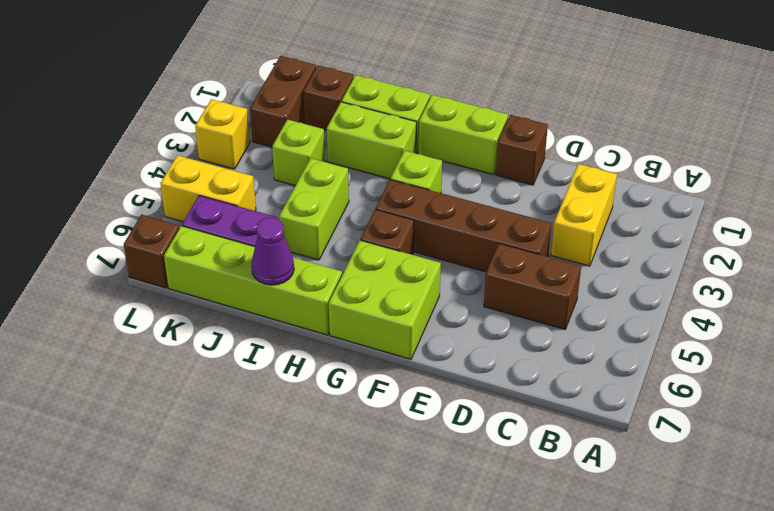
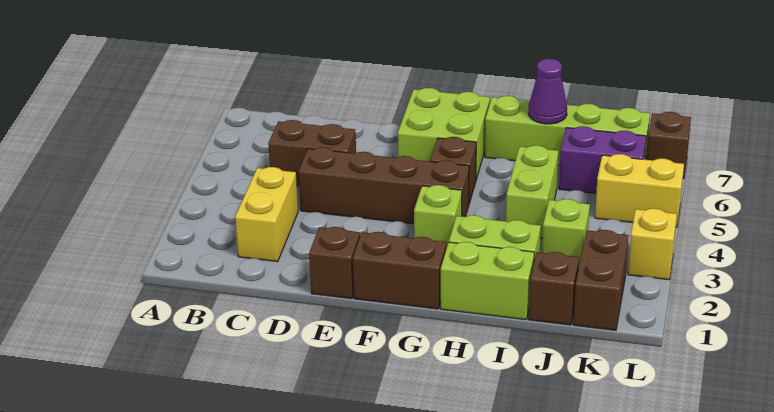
lime 1x2 brick [418,95,508,175] -> brown 1x2 brick [353,232,446,309]

